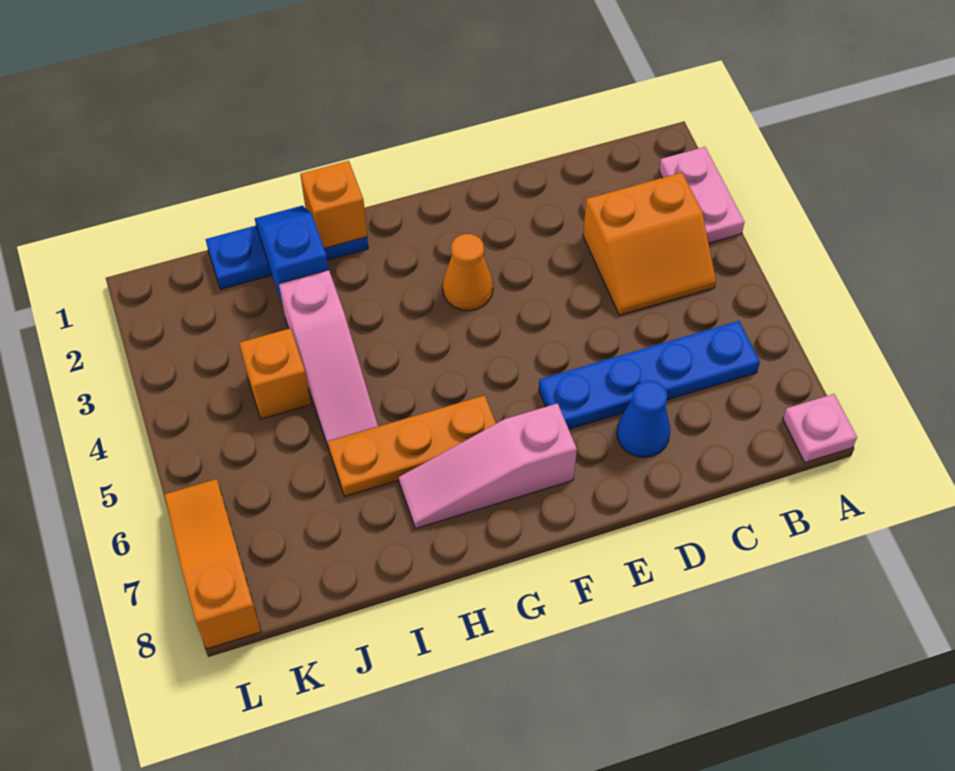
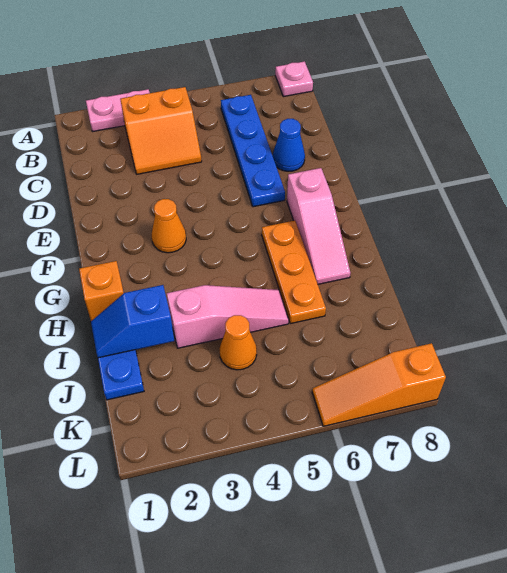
orange 2x2 slope [583,173,716,315] -> orange 2x2 slope turned to [120,87,202,174]
orange 1x1 brick [240,328,311,419] -> orange 1x1 cone [219,315,257,370]

